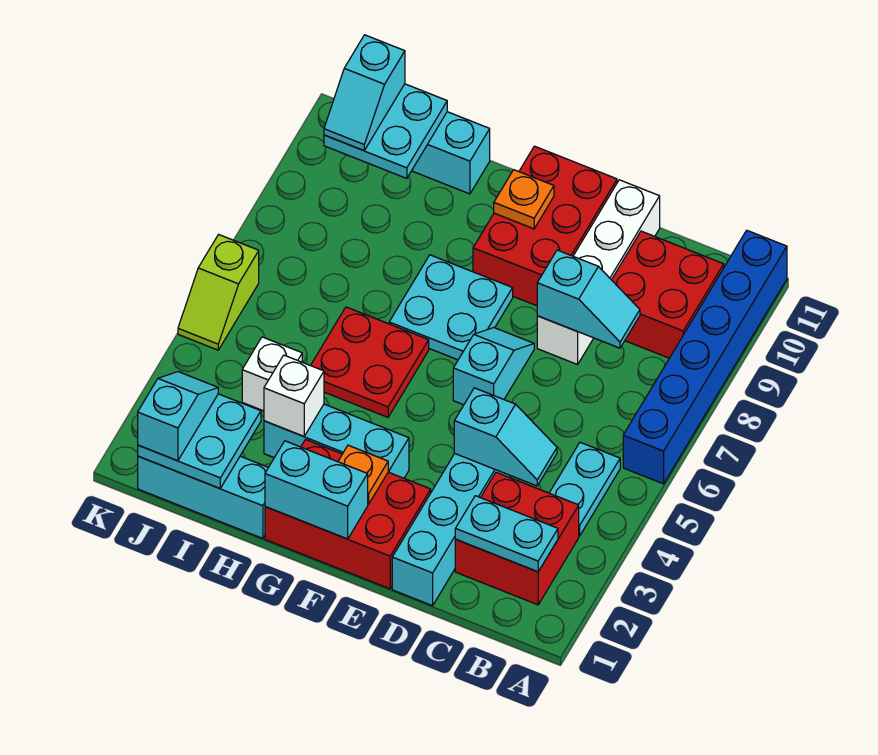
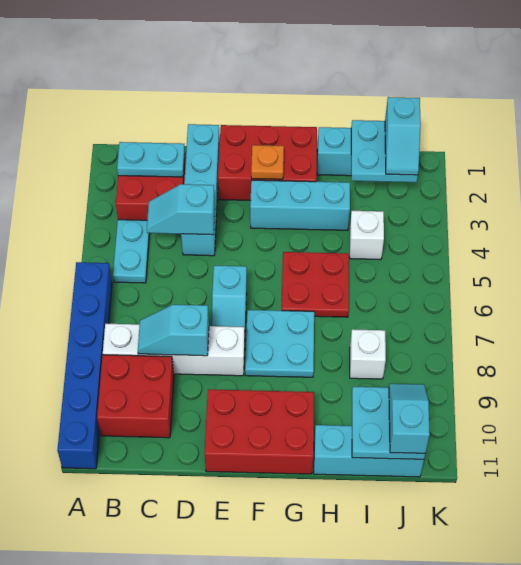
white 1x4 brick [537,180,660,364] -> white 1x4 brick turned to [103,324,245,376]
red 2x3 brick [473,146,617,306] -> red 2x3 brick turned to [205,389,314,474]
cyan 1x2 brick [265,441,368,539] -> none
orange 1x1 plate [494,170,554,229] -> none
white 1x1 brick [264,355,324,436] -> white 1x1 brick moved to [350,329,386,379]
lime 1x2 slope [178,235,259,350] -> none

